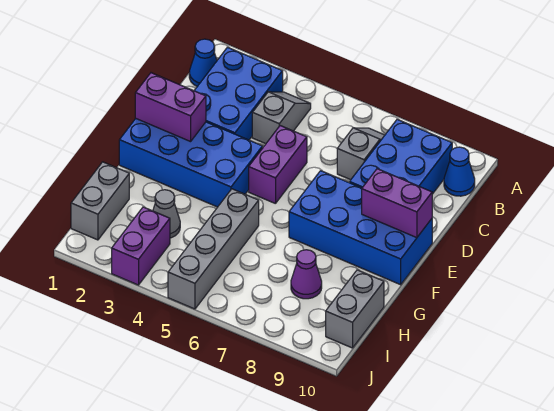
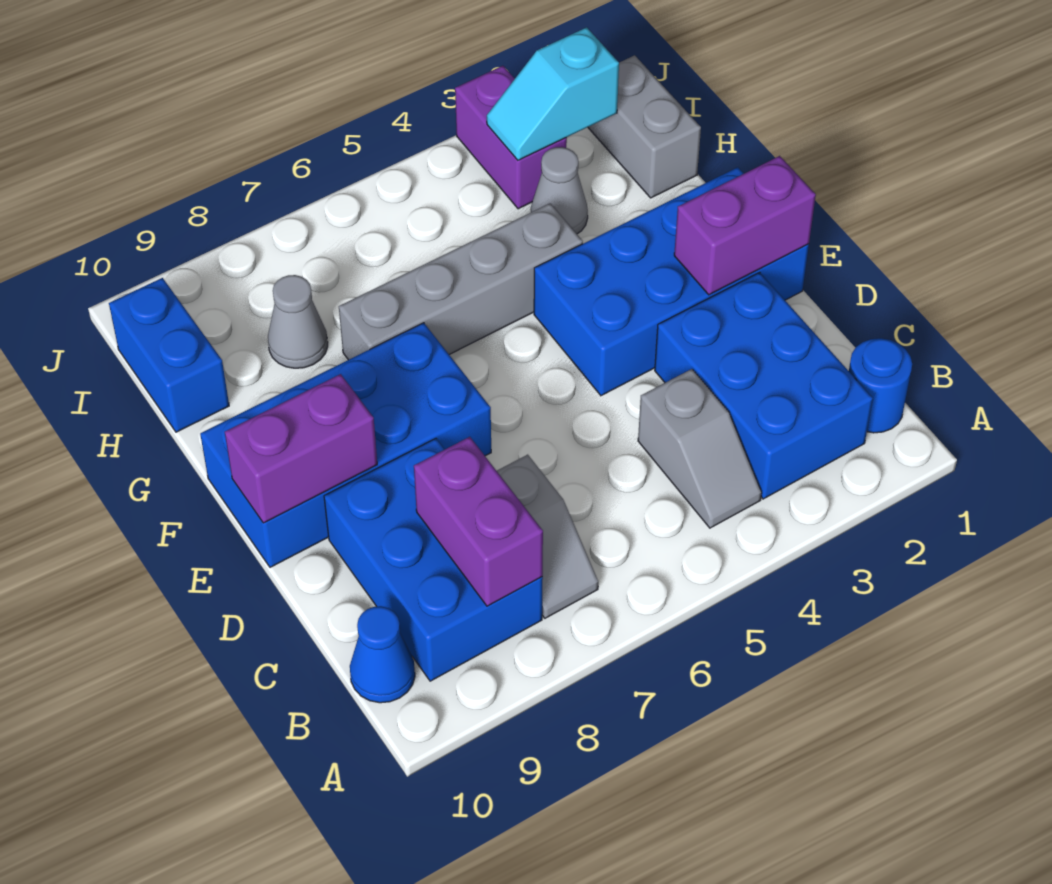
blue 1x1 cone [189,39,217,86] -> blue 1x1 round brick [849,338,912,433]
purple 1x2 brick [249,126,307,204] -> purple 1x2 brick moved to [414,437,543,606]
grey 1x4 brick [168,189,259,309] -> grey 1x4 brick turned to [339,203,583,360]
purple 1x1 cone [291,250,322,299] -> grey 1x1 cone [268,275,328,368]
grey 1x2 brick [326,270,384,348] -> blue 1x2 brick [109,278,229,432]
none -> cyan 1x2 slope [487,27,619,160]

